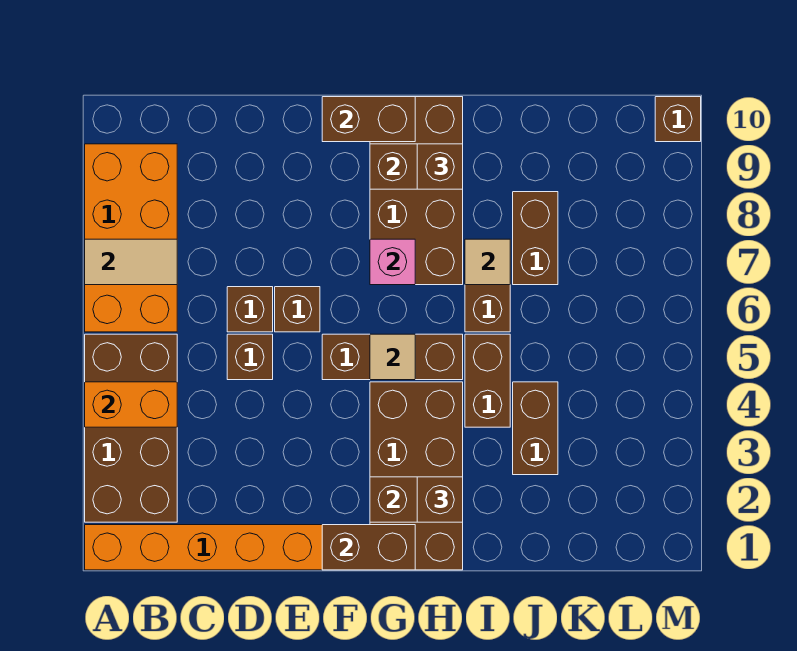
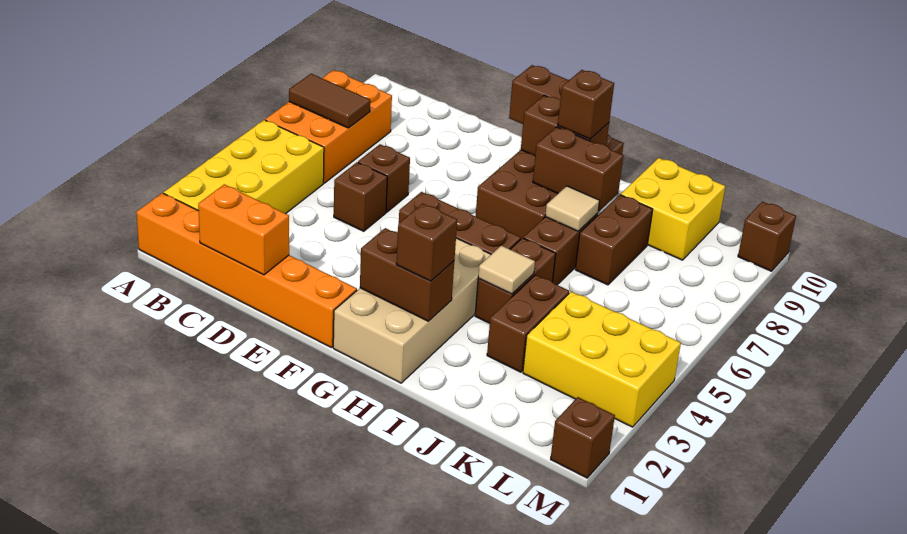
brown 2x4 brick [85,334,177,522] -> yellow 2x4 brick [164,120,324,214]
orange 1x2 brick [85,382,177,427] -> orange 1x2 brick moved to [198,184,289,275]
orange 2x4 brick [85,144,177,332] -> orange 2x3 brick [265,70,392,183]
tan 1x2 tile [85,239,177,285] -> brown 1x2 tile [289,74,370,128]
brown 1x1 brick [275,287,320,332] -> brown 1x1 brick moved to [551,397,615,478]
brown 1x2 brick [322,525,415,570] -> brown 1x2 brick moved to [533,127,623,211]
brown 2x4 brick [370,382,463,570] -> tan 2x4 brick [333,238,491,383]
tan 1x1 tile [370,334,415,380] -> tan 1x1 tile moved to [478,246,535,294]
pink 1x1 brick [370,239,415,285] -> none
none -> yellow 2x2 brick [621,158,725,260]
none -> yellow 2x3 brick [523,292,681,427]

